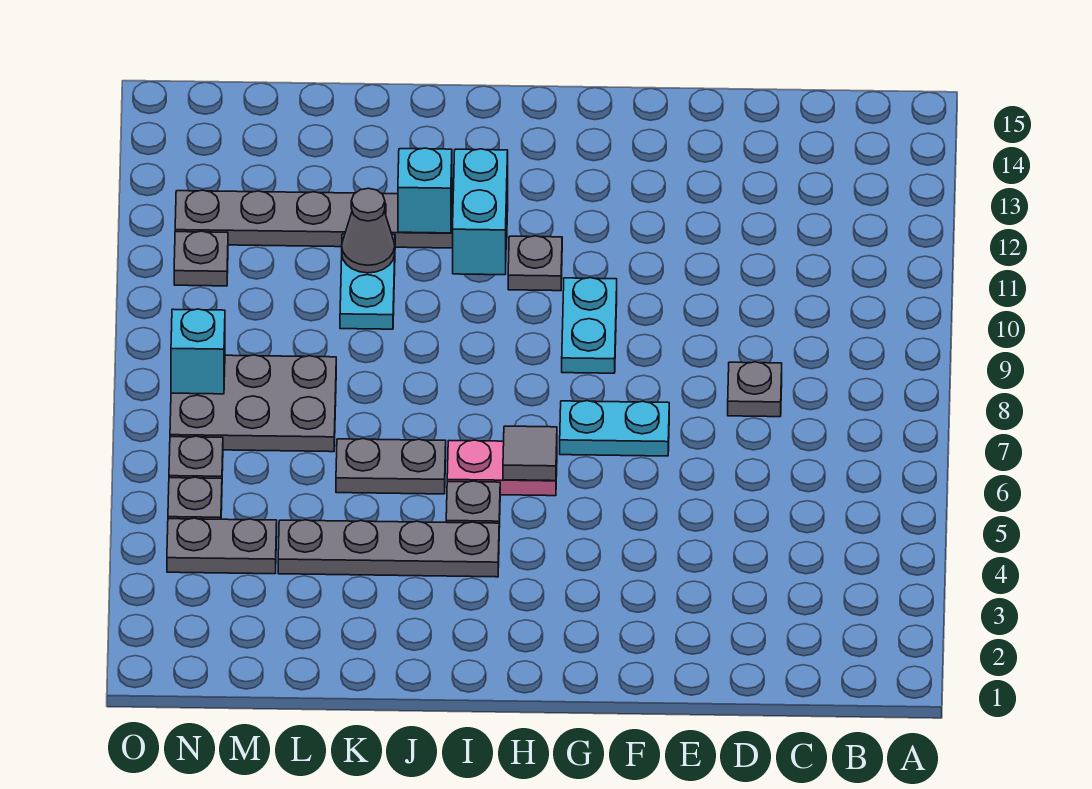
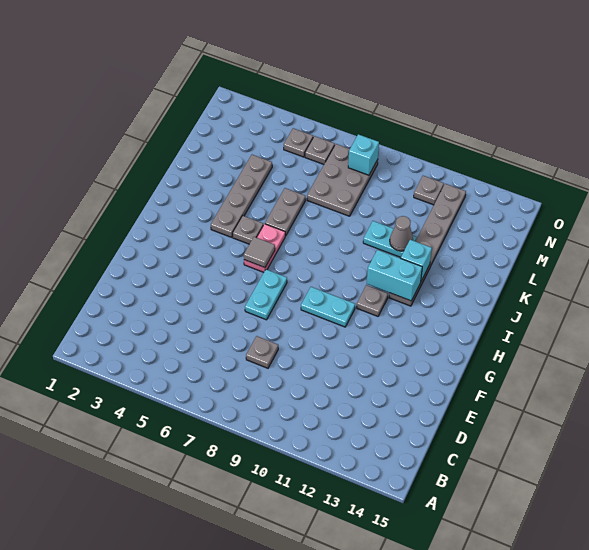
grey 1x2 plate [167,518,277,574] -> none

